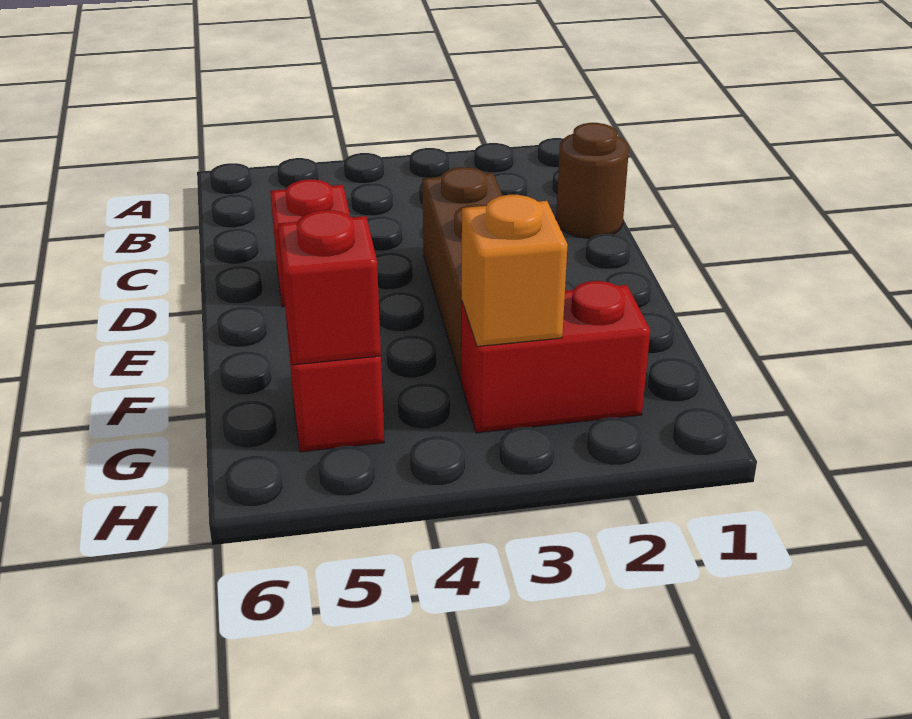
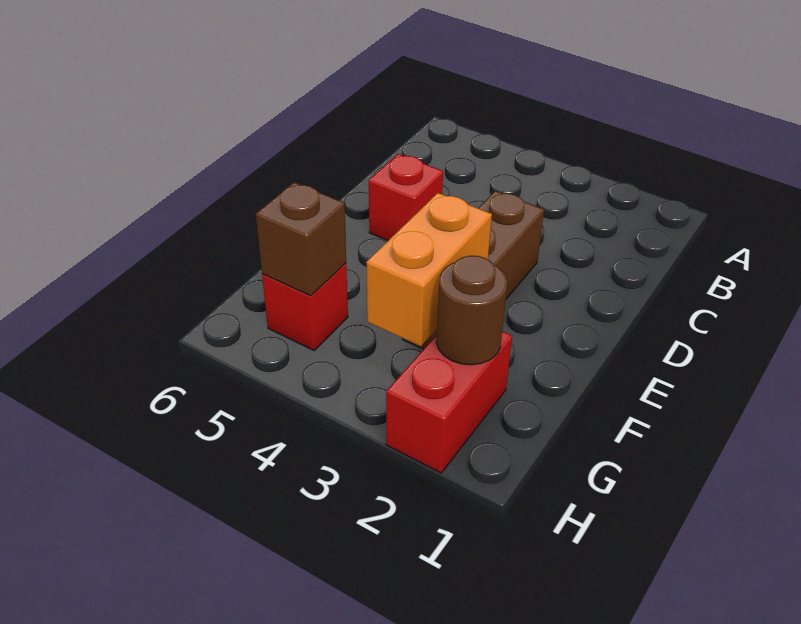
brown 1x1 round brick [556,123,629,238] -> brown 1x1 round brick moved to [436,256,507,365]
red 1x2 brick [461,281,650,433] -> red 1x2 brick turned to [386,331,512,473]
orange 1x1 brick [462,195,568,346] -> orange 1x2 brick [366,193,492,346]
red 1x1 brick [278,210,381,365] -> brown 1x1 brick [256,182,346,296]

